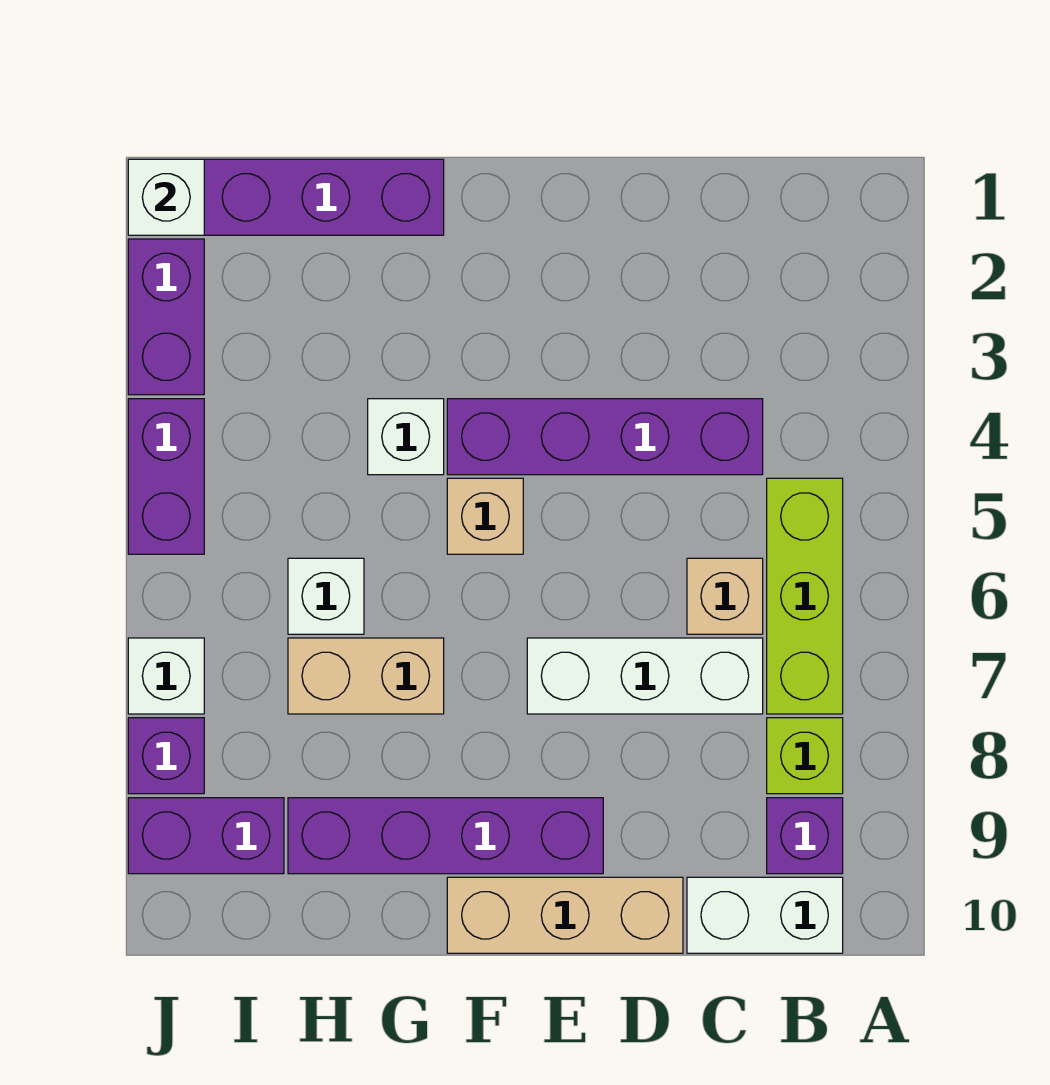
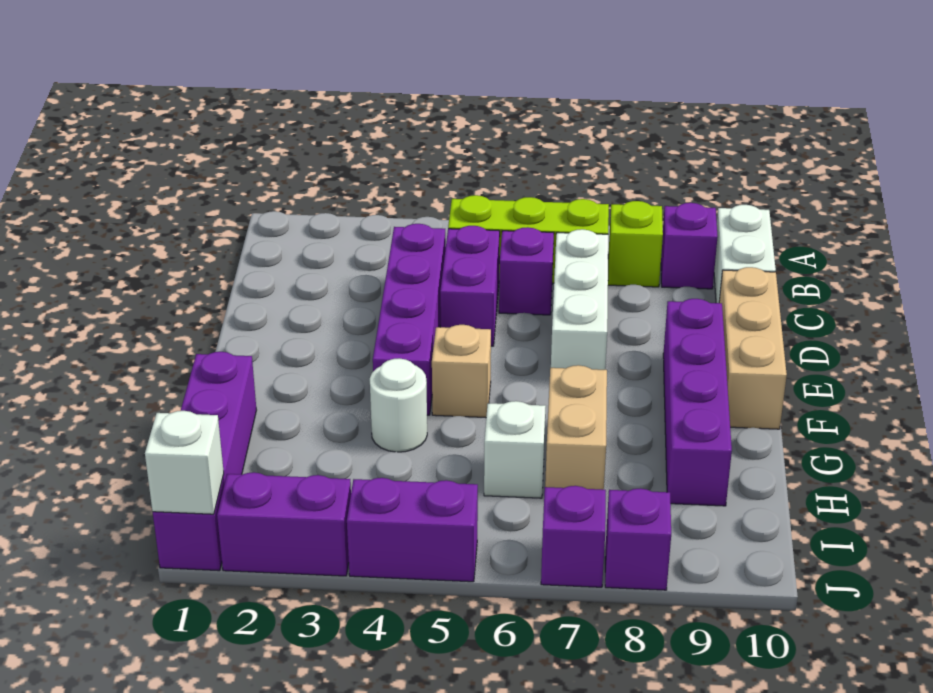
tan 1x1 brick [687,558,763,634] -> purple 1x1 brick [499,227,554,315]
white 1x1 brick [368,399,444,475] -> white 1x1 round brick [370,358,427,452]
purple 1x2 brick [128,798,284,874] -> purple 1x2 brick moved to [440,226,500,346]
white 1x1 brick [128,638,204,714] -> purple 1x1 brick [541,486,606,587]

